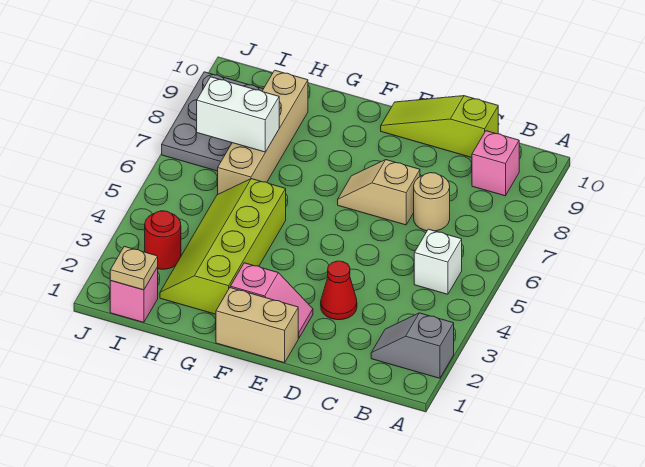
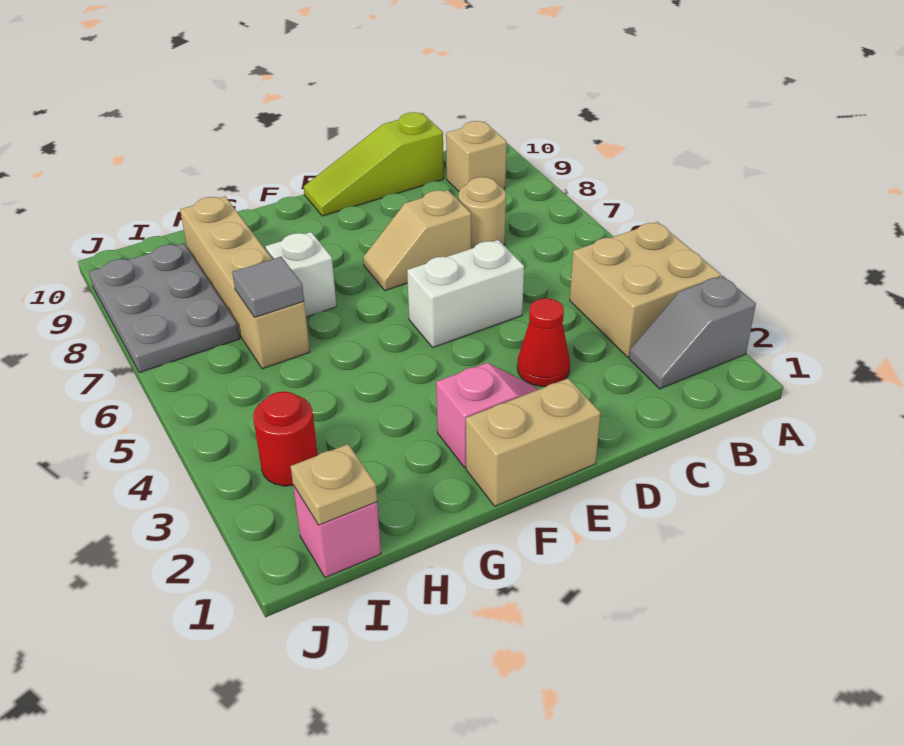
none -> tan 2x2 brick [570,222,721,357]
white 1x1 brick [414,229,462,294] -> white 1x1 brick moved to [266,232,336,317]
pink 1x1 brick [472,131,519,196] -> tan 1x1 brick [446,121,507,191]
lime 2x4 slope [160,179,286,314] -> none
none -> grey 1x1 tile [232,257,304,318]
white 1x2 brick [197,77,279,152] -> white 1x2 brick moved to [407,240,524,347]

